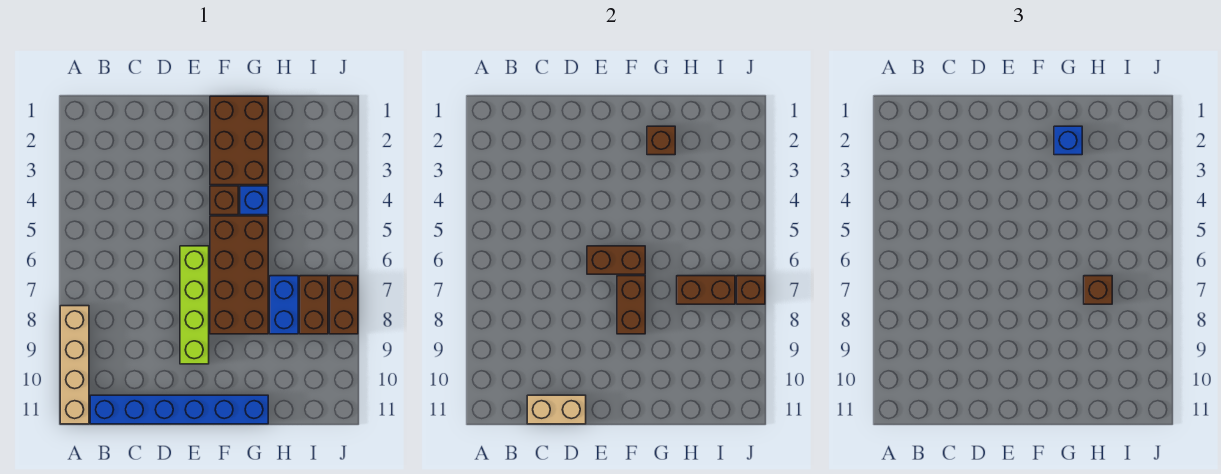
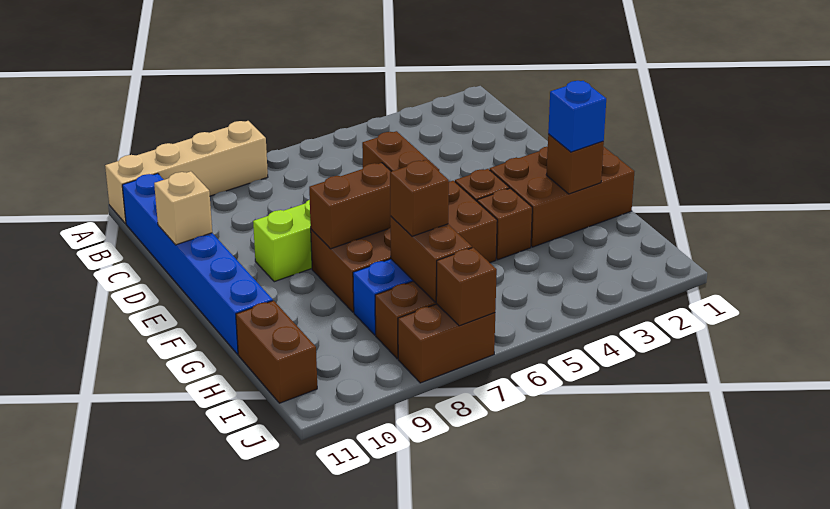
tan 1x2 brick [527,395,586,424] -> tan 1x1 brick [154,171,212,245]
blue 1x1 brick [240,186,268,215] -> brown 1x1 brick [477,188,532,260]
none -> brown 1x2 brick [236,301,317,403]

